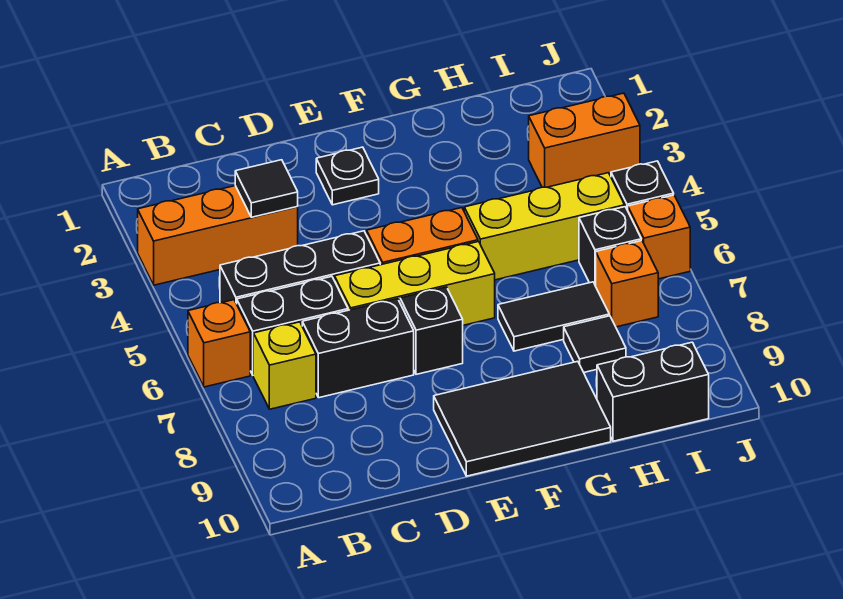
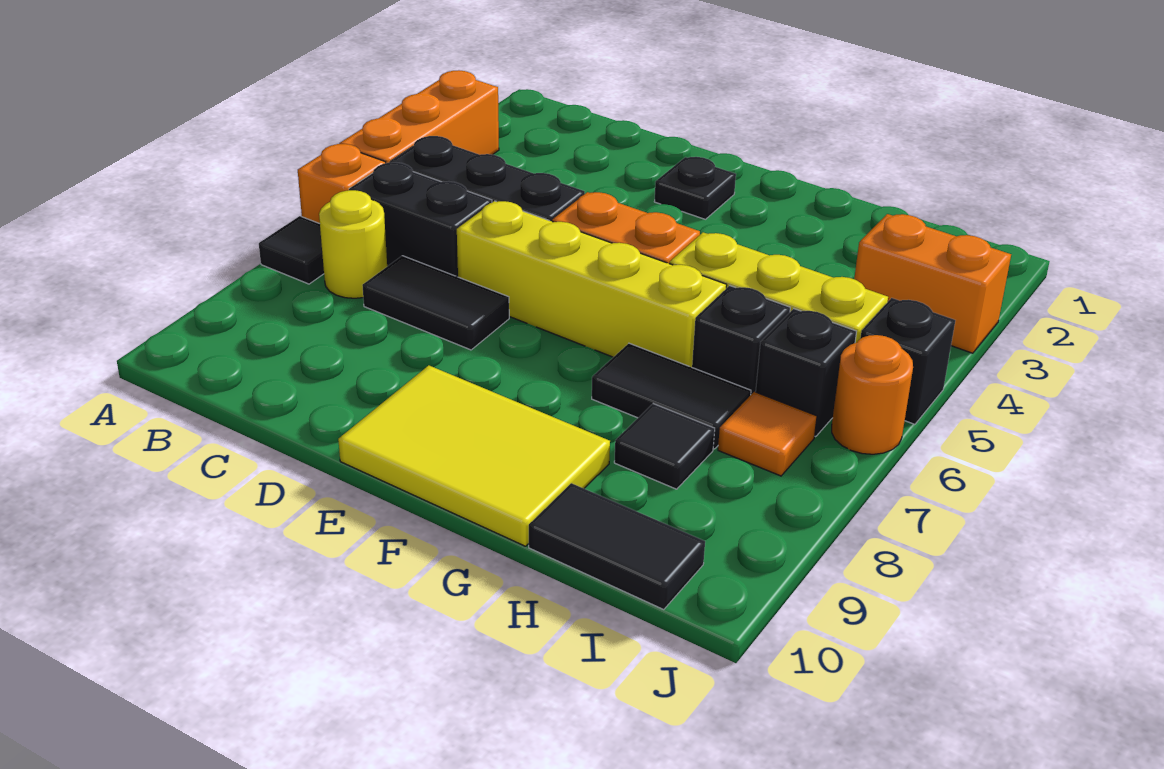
orange 1x3 brick [138,186,298,285] -> orange 1x3 brick turned to [339,70,499,163]
yellow 1x1 brick [253,322,316,409] -> yellow 1x1 round brick [319,190,387,298]
black 1x1 tile [235,160,298,217] -> black 1x1 tile moved to [259,216,324,284]
black 1x2 brick [302,299,414,398] -> black 1x2 tile [362,256,509,350]
yellow 1x3 brick [335,242,495,325] -> yellow 1x4 brick [457,201,727,367]
black 1x1 brick [400,287,463,374] -> black 1x1 brick moved to [692,286,790,394]
black 2x3 tile [434,361,611,476] -> yellow 2x3 tile [338,365,610,546]
black 1x2 brick [597,342,709,441] -> black 1x2 tile [529,483,705,609]
orange 1x1 brick [596,241,658,327] -> orange 1x1 tile [718,392,817,476]
orange 1x1 brick [628,195,690,279] -> orange 1x1 round brick [832,335,913,454]

